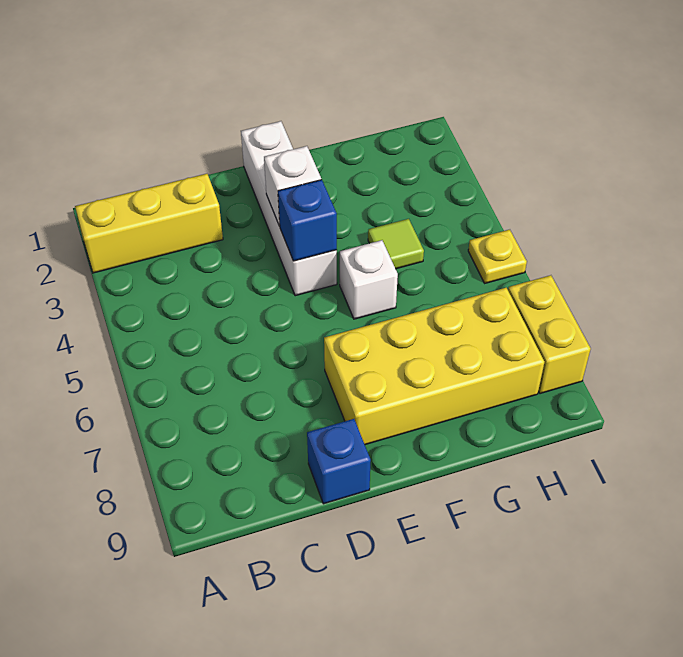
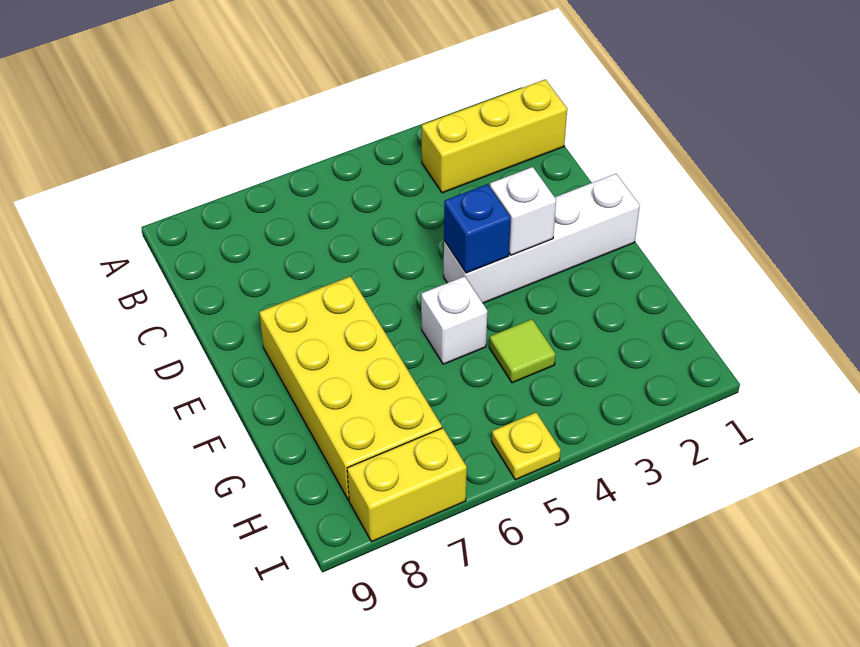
yellow 1x3 brick [75,174,223,273] -> yellow 1x3 brick turned to [422,79,567,193]
blue 1x1 brick [307,419,371,504] -> none

